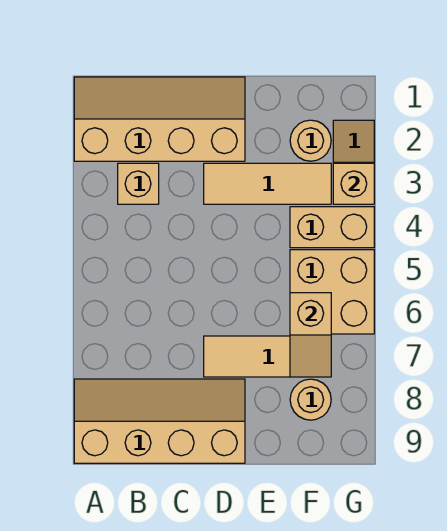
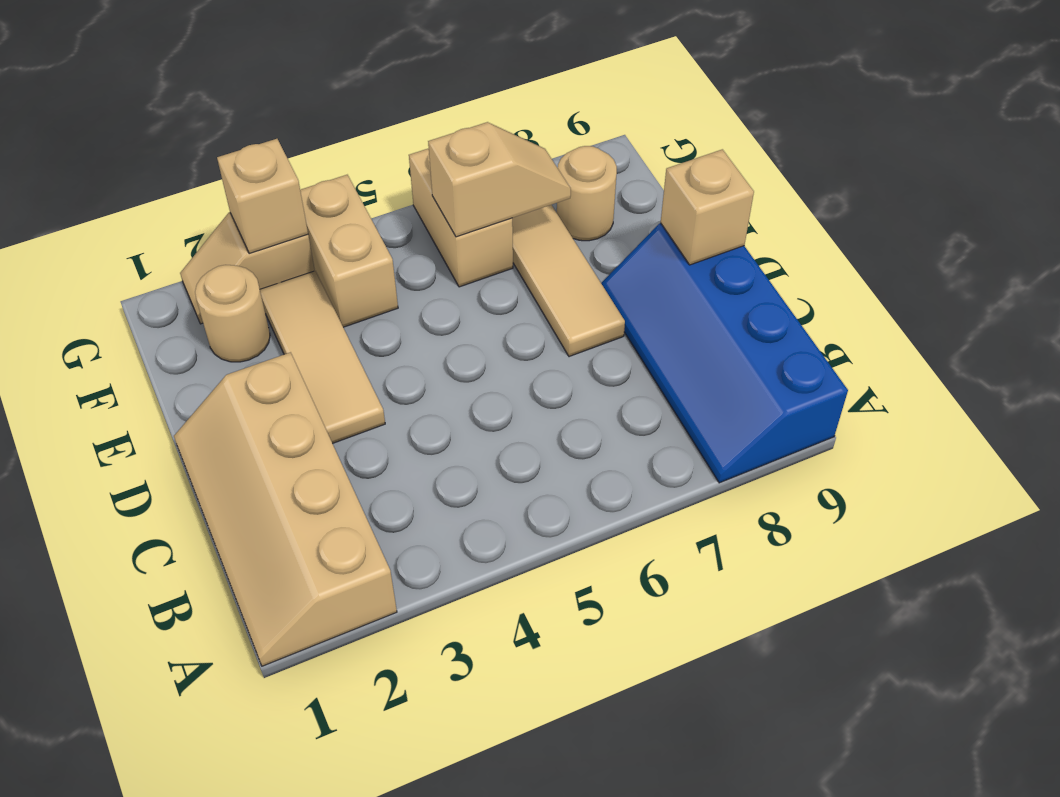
tan 2x4 slope [74,379,245,463] -> blue 2x4 slope [601,223,848,483]
tan 1x1 brick [118,163,159,204] -> tan 1x1 brick moved to [661,149,754,265]
tan 2x2 brick [290,250,374,334] -> tan 1x2 brick [409,148,513,287]

